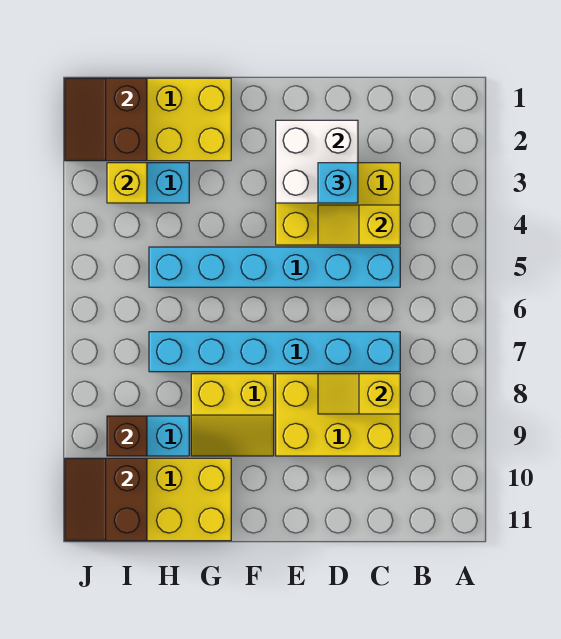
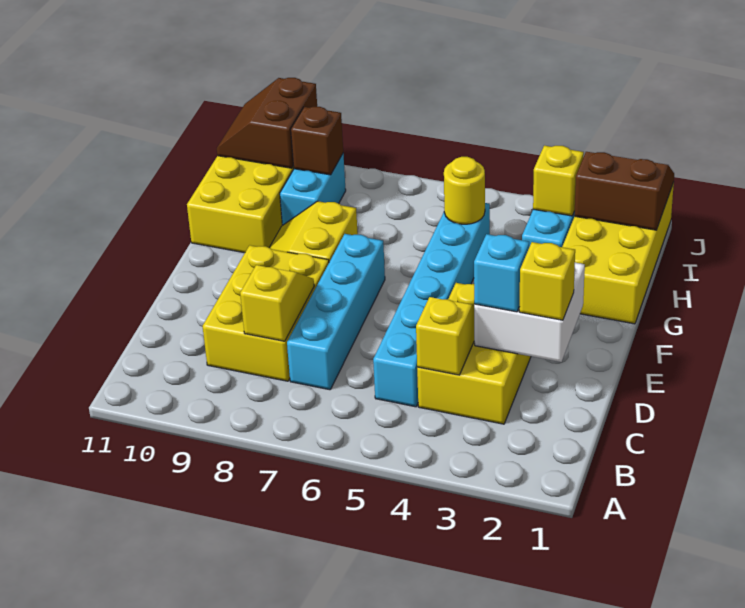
cyan 1x6 brick [149,332,400,372] -> cyan 1x4 brick [287,234,385,390]
none -> yellow 1x1 brick [519,242,575,320]
none -> yellow 1x1 round brick [444,157,485,224]
brown 2x2 slope [65,458,147,541] -> brown 2x2 slope turned to [217,78,317,168]

